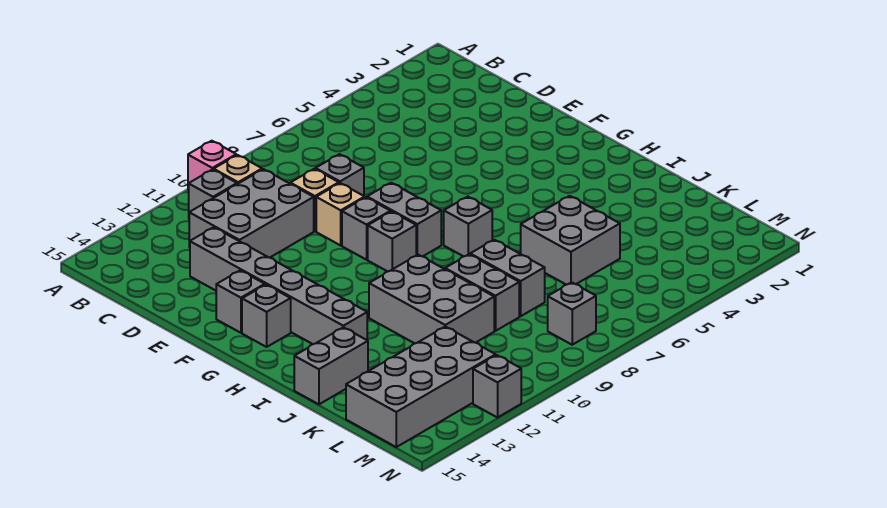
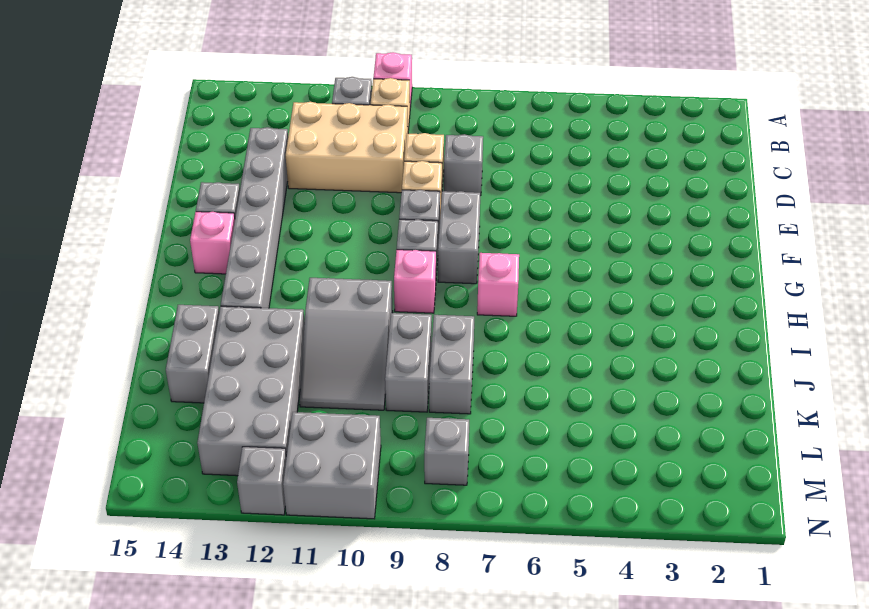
grey 2x3 brick [189,169,314,258] -> tan 2x3 brick [286,102,408,193]
grey 1x1 brick [242,285,291,347] -> pink 1x1 brick [190,212,235,274]
grey 1x1 brick [444,197,492,257] -> pink 1x1 brick [477,253,519,316]
none -> pink 1x1 brick [394,250,436,313]
grey 2x3 brick [369,255,494,344] -> grey 2x3 slope [300,278,393,410]
grey 2x2 brick [521,196,620,285] -> grey 2x2 brick moved to [283,412,381,519]
grey 1x2 brick [294,327,368,404] -> grey 1x2 brick turned to [166,305,219,403]
grey 2x4 brick [346,327,496,447] -> grey 2x4 brick turned to [197,306,305,476]

